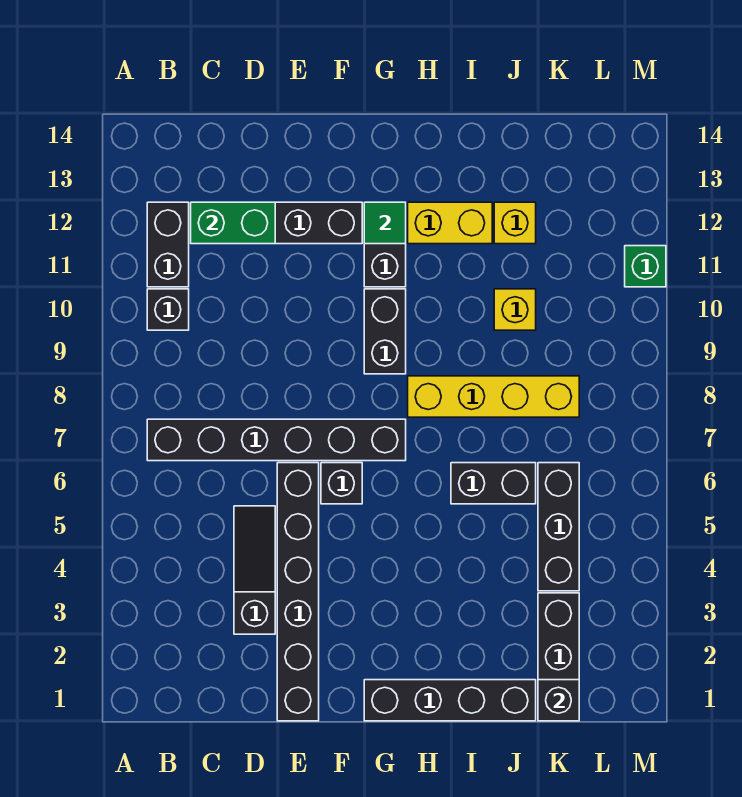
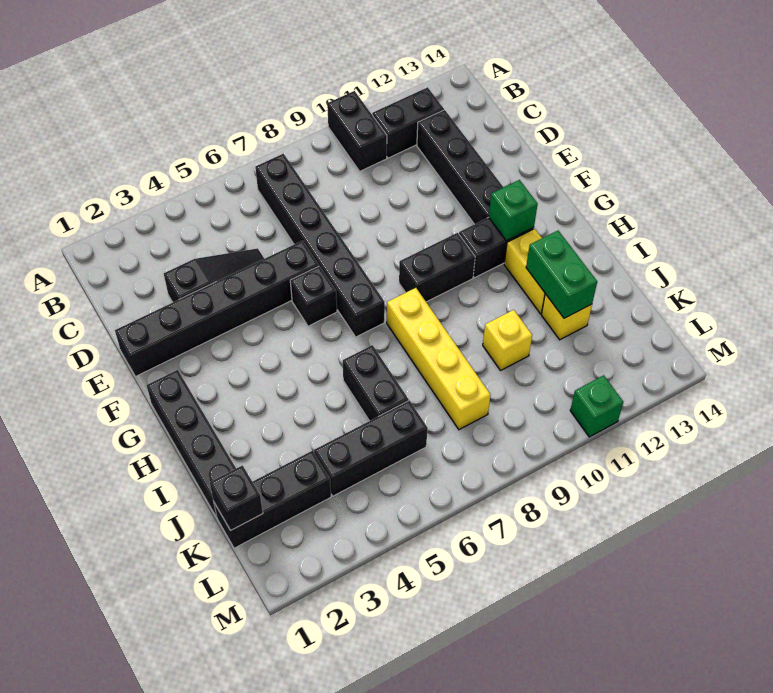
black 1x1 brick [147,289,189,330] -> black 1x2 brick [327,91,387,171]
green 1x2 brick [191,202,275,244] -> green 1x2 brick moved to [526,231,597,318]
green 1x1 tile [364,202,406,244] -> green 1x1 brick [489,180,538,241]

